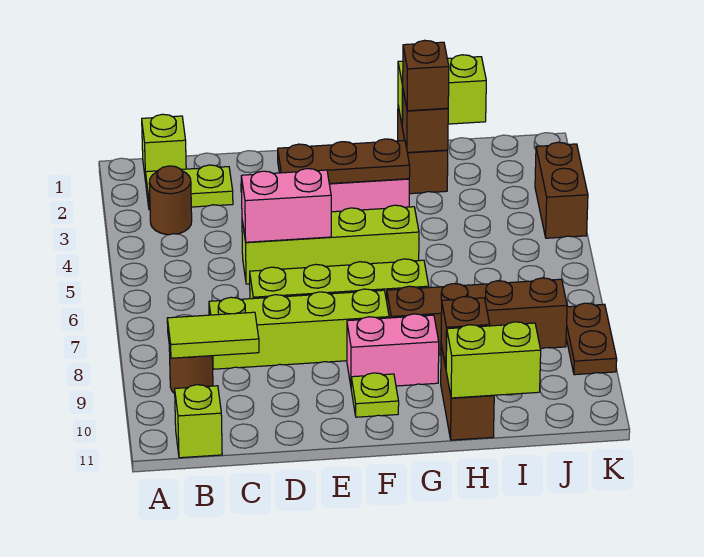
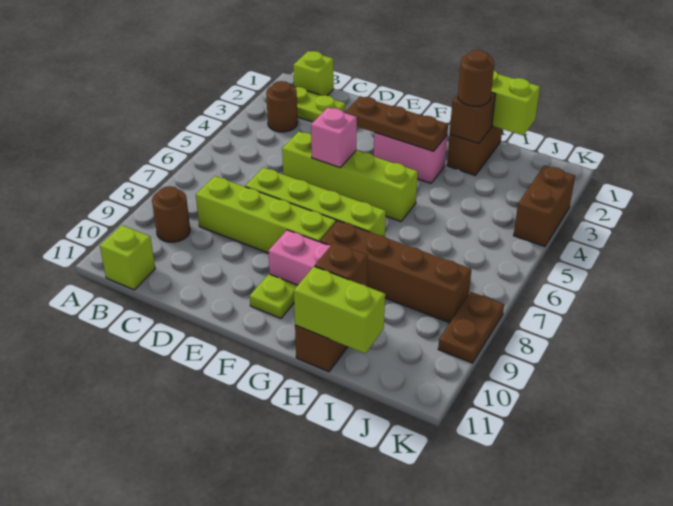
lime 1x2 tile [167,312,259,358] -> none
pink 1x2 brick [241,169,331,242] -> pink 1x1 brick [311,108,357,168]
brown 1x1 brick [403,40,449,111] -> brown 1x1 round brick [458,50,494,106]

